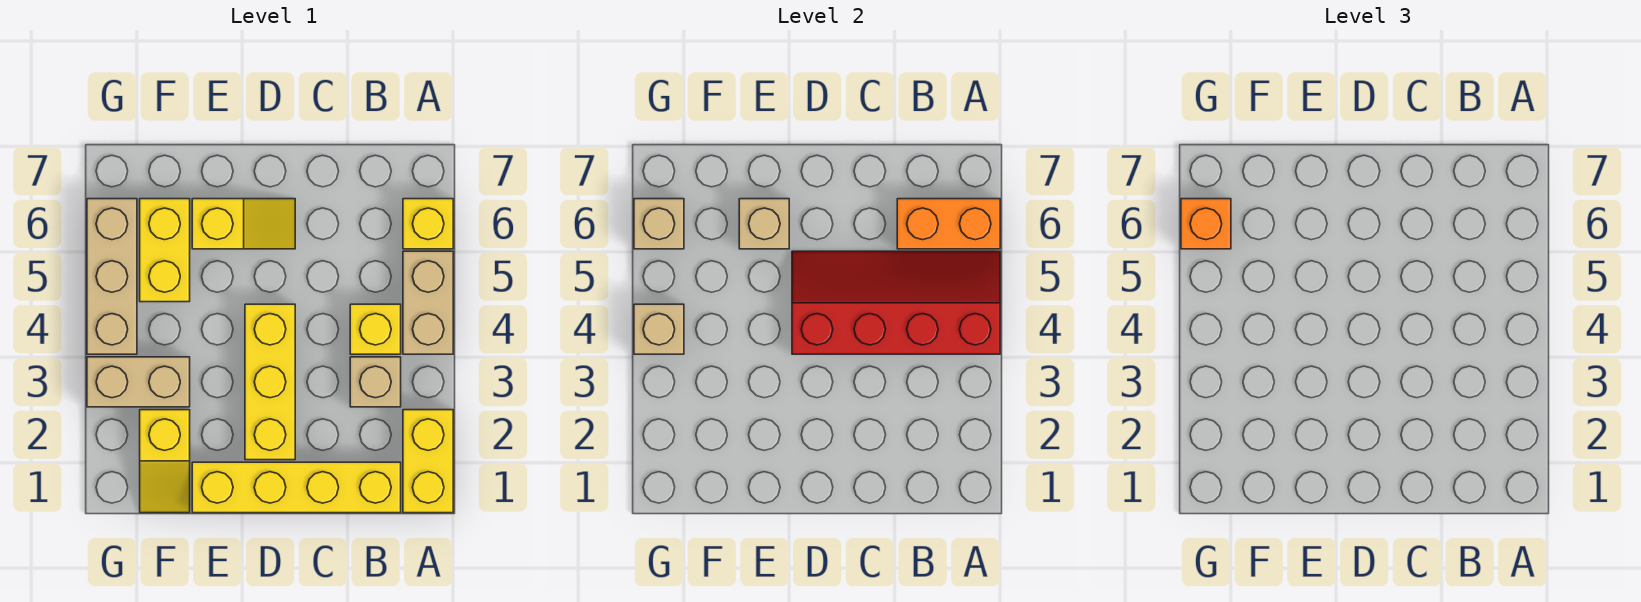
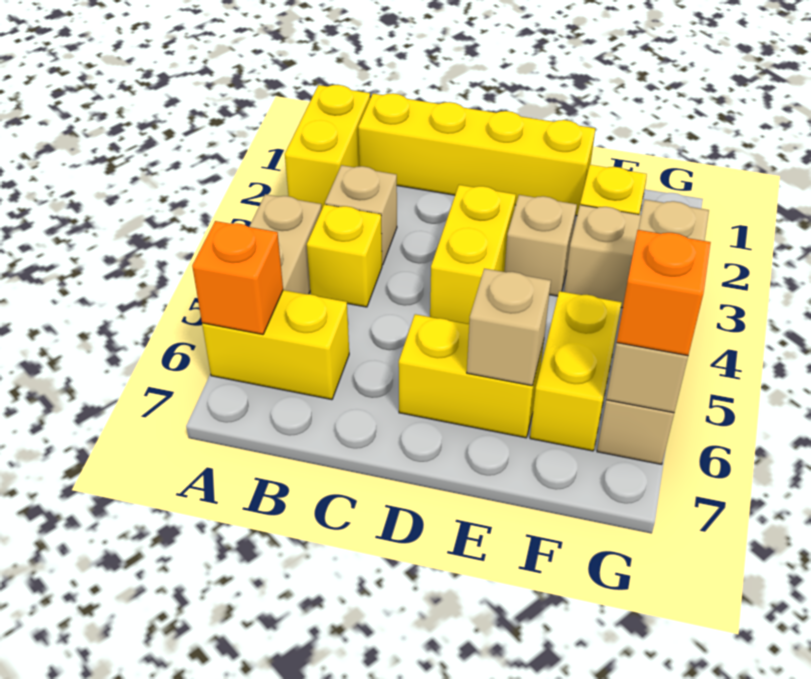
red 2x4 slope [792,251,1000,354] -> none
yellow 1x1 brick [403,199,453,249] -> yellow 1x2 brick [202,290,349,400]
orange 1x2 brick [897,199,1000,249] -> orange 1x1 brick [192,221,283,334]
yellow 1x3 brick [245,304,295,460] -> yellow 1x2 brick [430,185,516,324]
yellow 1x2 slope [192,199,295,249] -> yellow 1x2 brick [399,314,544,438]
none -> tan 1x1 brick [504,195,577,296]

